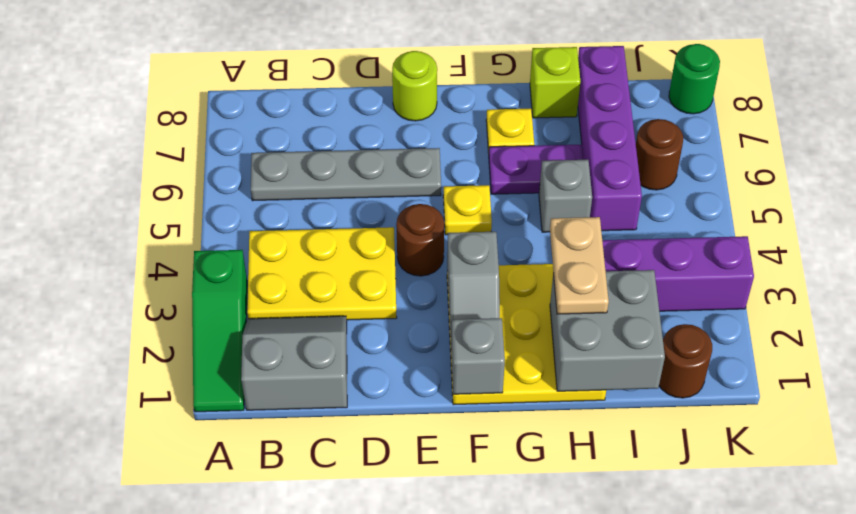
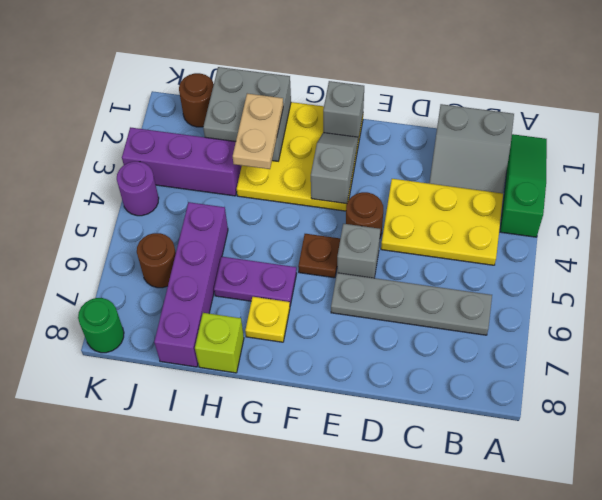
lime 1x1 round brick [392,51,437,121] -> none
yellow 1x1 plate [443,185,492,235] -> brown 1x1 plate [298,234,340,278]
grey 1x1 brick [539,160,592,232] -> grey 1x1 brick moved to [337,224,380,278]
none -> purple 1x1 round brick [117,162,159,216]

